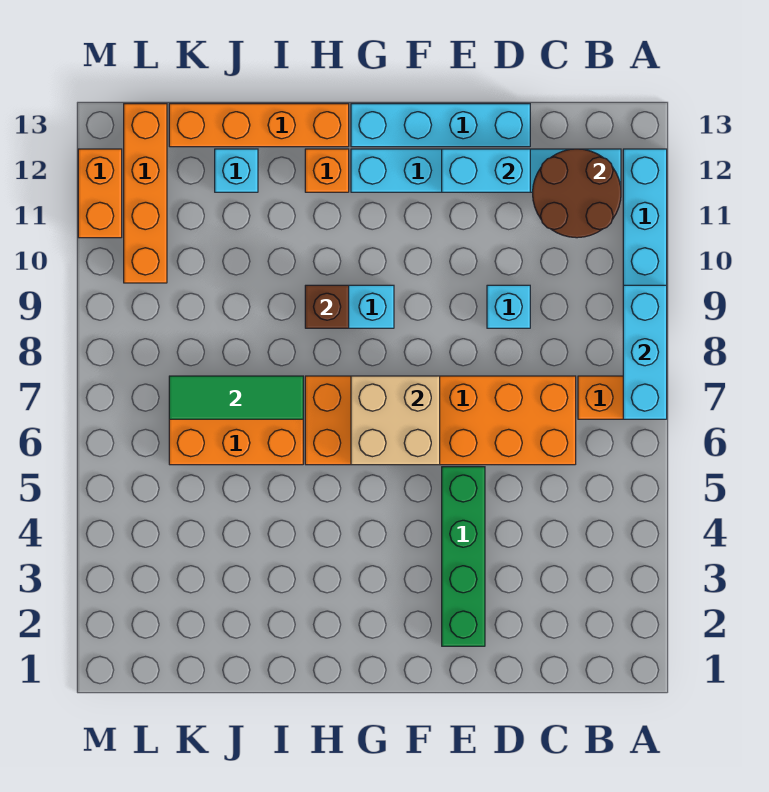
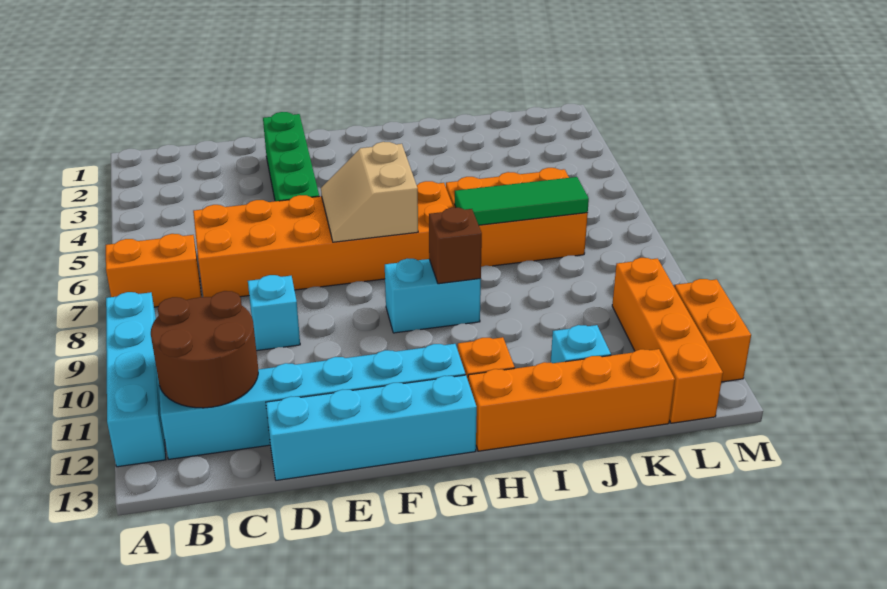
cyan 1x3 brick [623,285,667,419] -> none
cyan 1x2 brick [442,149,530,192] -> none
tan 2x2 brick [351,376,440,465] -> tan 2x2 slope [321,142,418,242]

